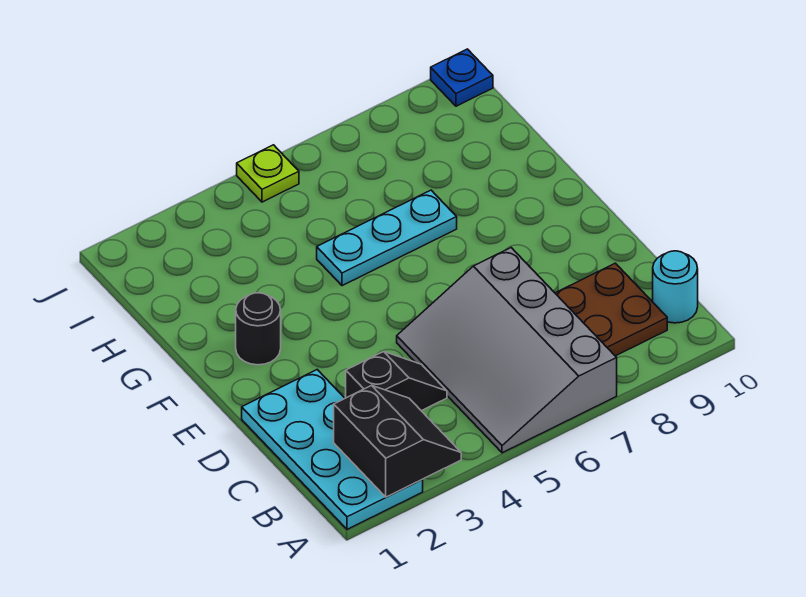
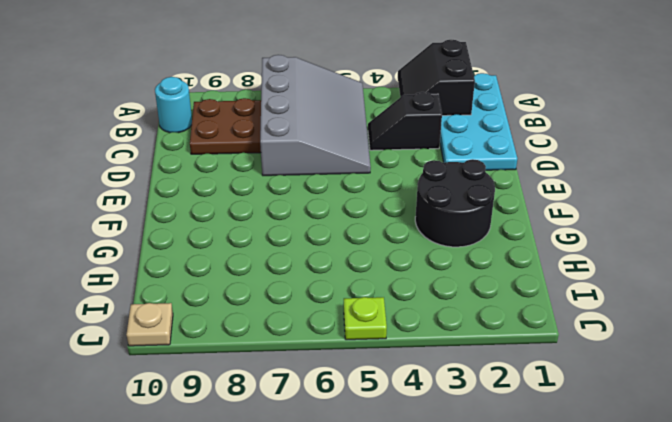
black 1x1 round brick [236,293,281,365] -> black 2x2 round brick [415,159,495,247]
cyan 1x3 plate [317,190,457,286] -> none
blue 1x1 plate [431,49,493,106] -> tan 1x1 plate [126,303,173,346]

